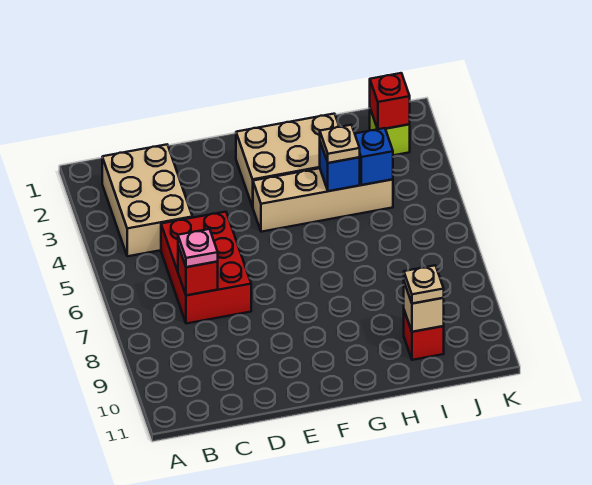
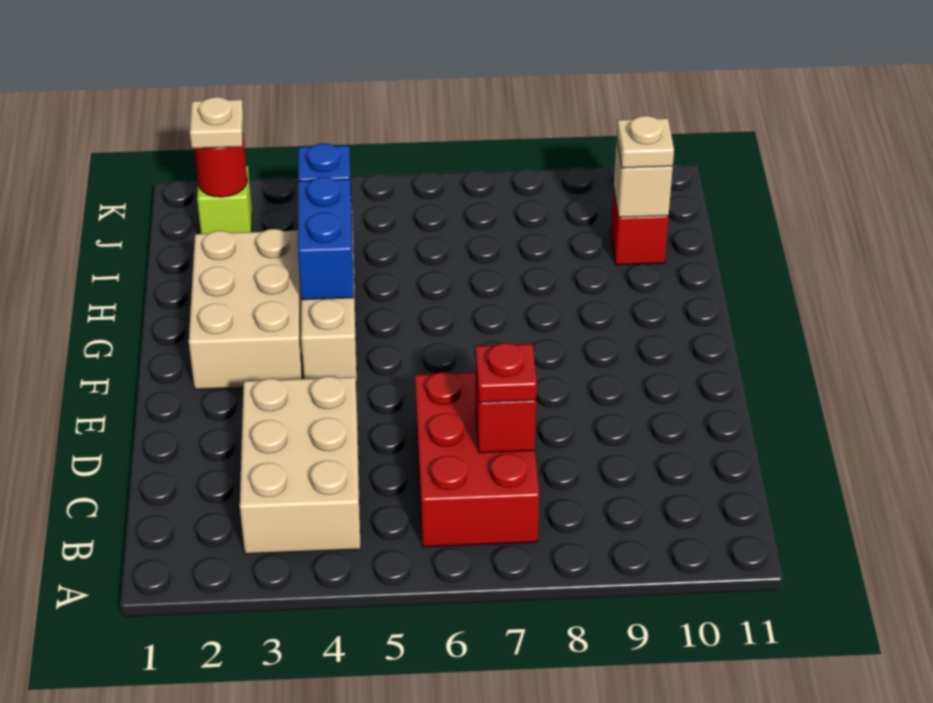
tan 2x3 brick [102,145,192,256] -> tan 2x3 brick turned to [240,376,361,554]
red 2x3 brick [161,212,251,324] -> red 2x3 brick turned to [415,372,539,547]
pink 1x1 plate [178,229,218,267] -> red 1x1 plate [476,343,537,403]
blue 1x1 brick [320,142,360,191] -> blue 1x2 brick [298,177,354,300]
tan 1x1 plate [320,125,360,163] -> tan 1x1 plate moved to [190,97,244,149]
red 1x1 brick [370,73,410,129] -> red 1x1 round brick [194,137,247,197]

